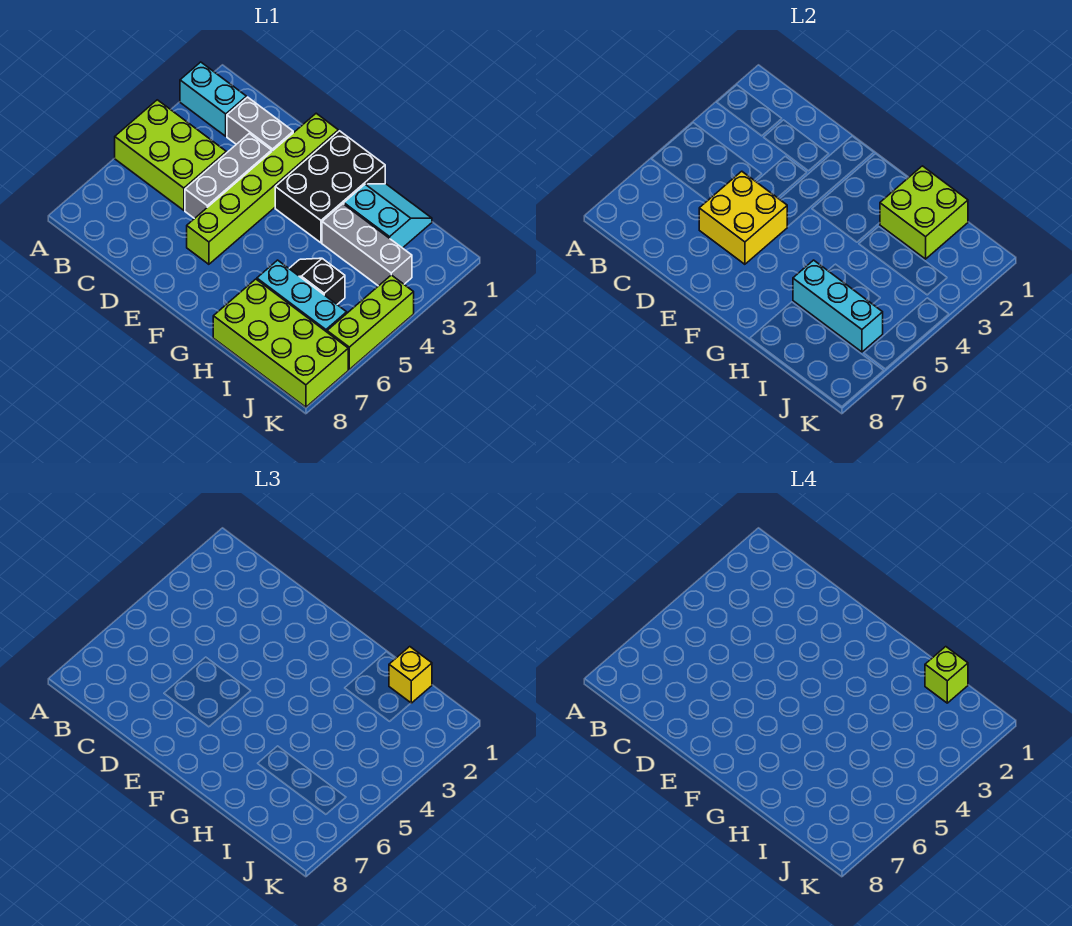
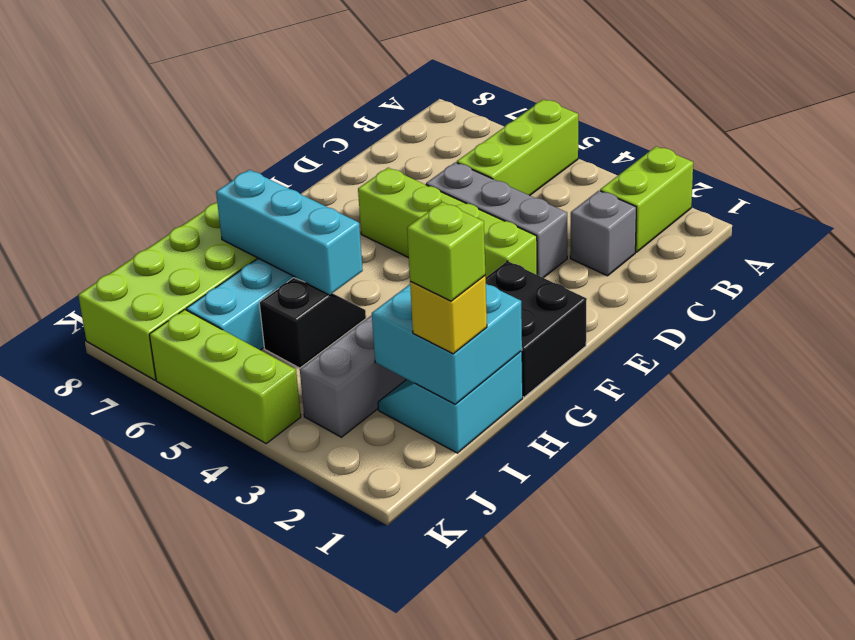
cyan 1x2 brick [180,62,246,136] -> lime 1x2 brick [600,146,693,252]
lime 2x3 brick [115,100,226,210] -> lime 1x3 brick [457,99,578,195]
grey 1x2 brick [227,97,293,151] -> grey 1x1 brick [570,191,636,276]
yellow 2x2 brick [699,171,787,264] -> none
lime 1x6 brick [187,113,338,264] -> lime 1x4 brick [358,168,537,278]
black 2x3 brick [275,131,385,243] -> black 2x2 brick [486,261,587,397]
cyan 2x2 slope [344,184,432,248] -> cyan 2x2 slope turned to [378,351,523,453]
lime 2x2 brick [880,166,968,259] -> cyan 2x2 brick [372,284,522,404]
cyan 1x3 brick [793,260,883,352] -> cyan 1x3 brick turned to [216,170,363,295]

